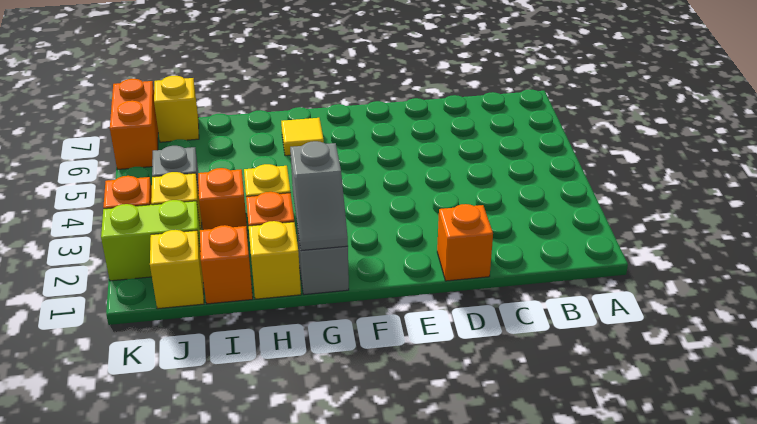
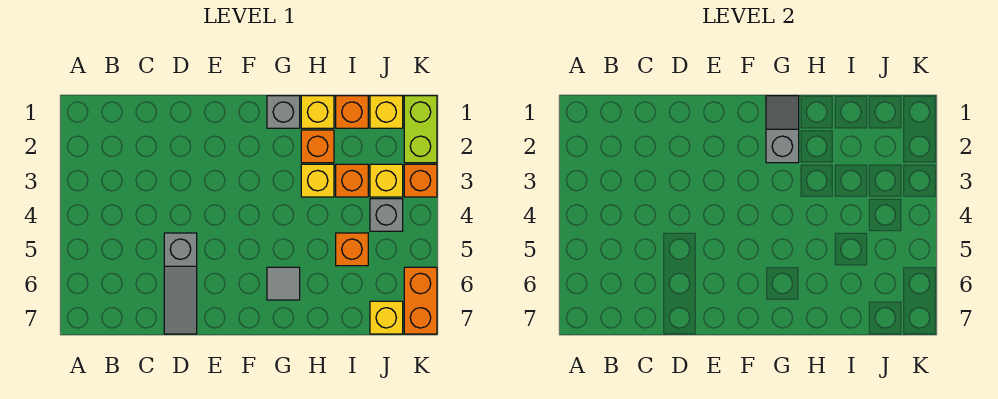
orange 1x1 brick [437,204,493,281] -> orange 1x1 brick moved to [336,233,368,266]
none -> grey 1x3 slope [164,233,197,334]
yellow 1x1 tile [281,118,324,156] -> grey 1x1 tile [267,267,300,300]
lime 1x2 brick [101,200,200,281] -> lime 1x2 brick turned to [404,96,437,163]

